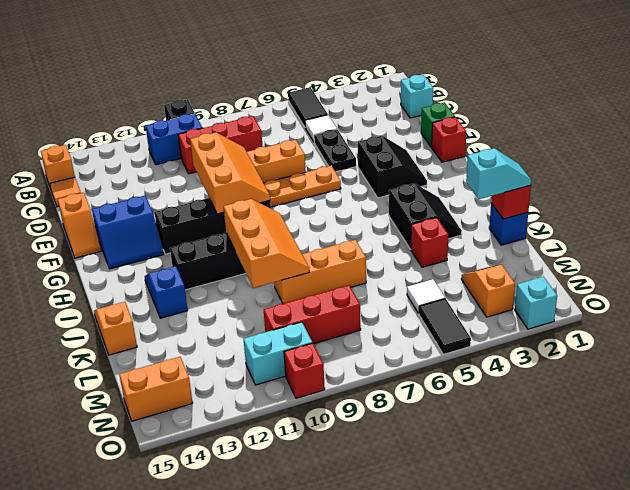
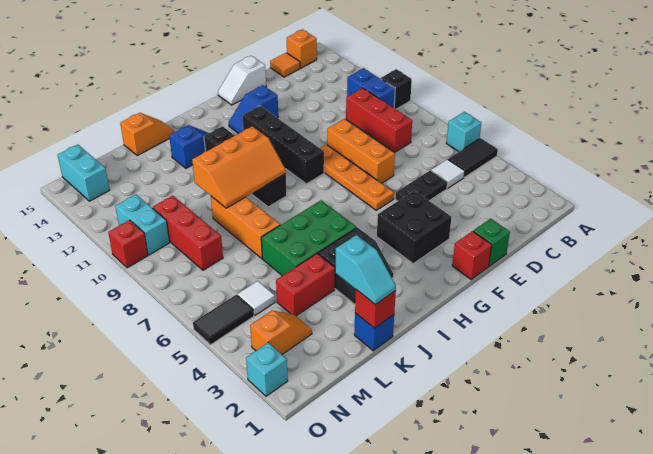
cyan 1x1 brick [401,75,433,118] -> cyan 1x1 brick moved to [446,112,481,152]
orange 2x3 slope [190,133,270,214] -> none
orange 1x2 slope [58,193,101,258] -> white 1x2 slope [218,56,266,105]
black 2x2 slope [358,136,427,198] -> black 2x2 brick [377,191,451,264]
blue 2x2 slope [92,195,164,269] -> blue 1x2 slope [229,85,278,134]
none -> green 2x3 brick [261,200,356,276]
red 1x1 brick [411,218,448,267] -> red 1x2 brick [276,254,335,316]
orange 1x2 brick [119,357,193,421] -> cyan 1x2 brick [58,144,109,201]

